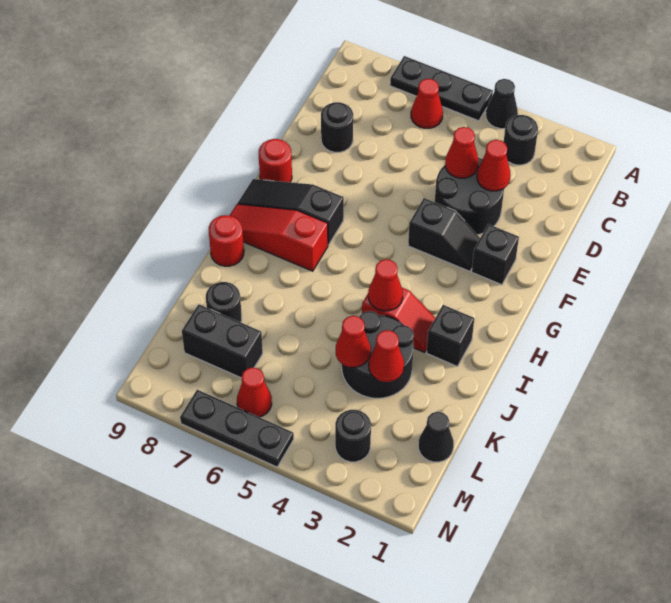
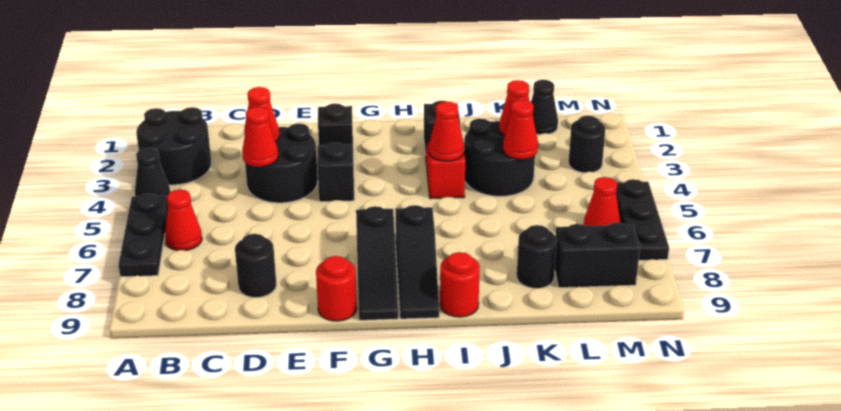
black 1x1 round brick [504,115,538,165] -> black 2x2 round brick [136,107,211,185]
red 1x3 slope [230,204,328,271] -> black 1x3 slope [395,205,439,319]
black 1x2 brick [182,304,263,378] -> black 1x2 brick turned to [555,223,640,288]

